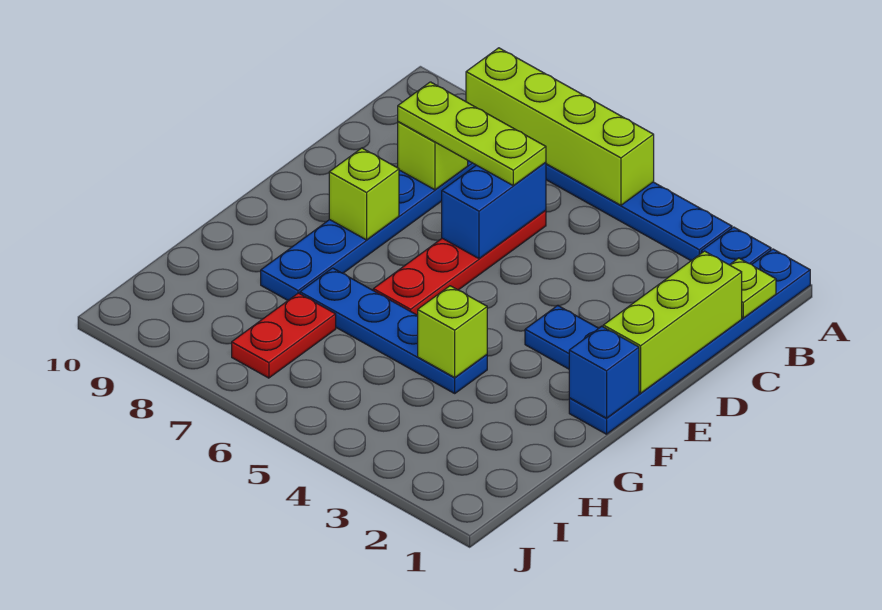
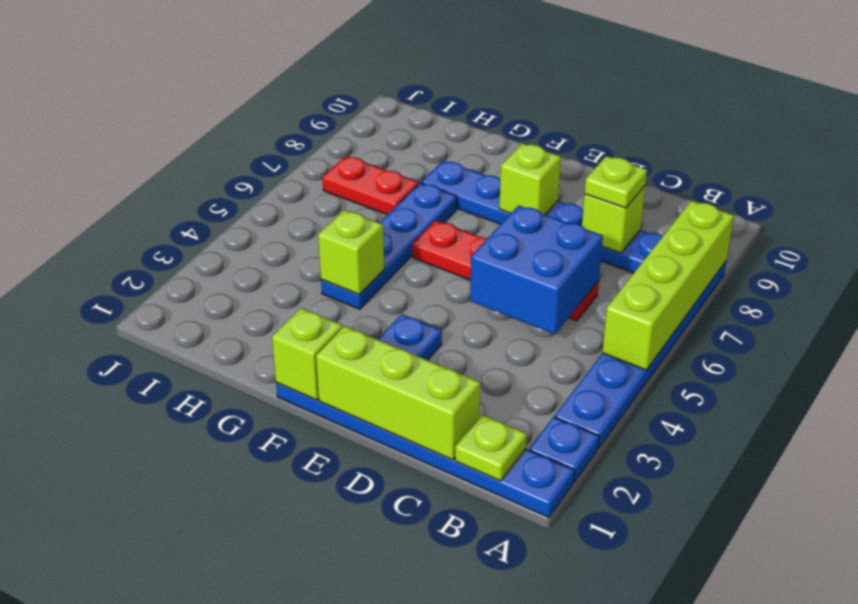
blue 1x2 brick [442,162,546,259] -> blue 2x2 brick [470,205,603,334]
lime 1x3 plate [398,82,546,185] -> lime 1x1 plate [585,156,647,208]
blue 1x1 brick [569,326,639,418] -> lime 1x1 brick [272,308,343,400]

